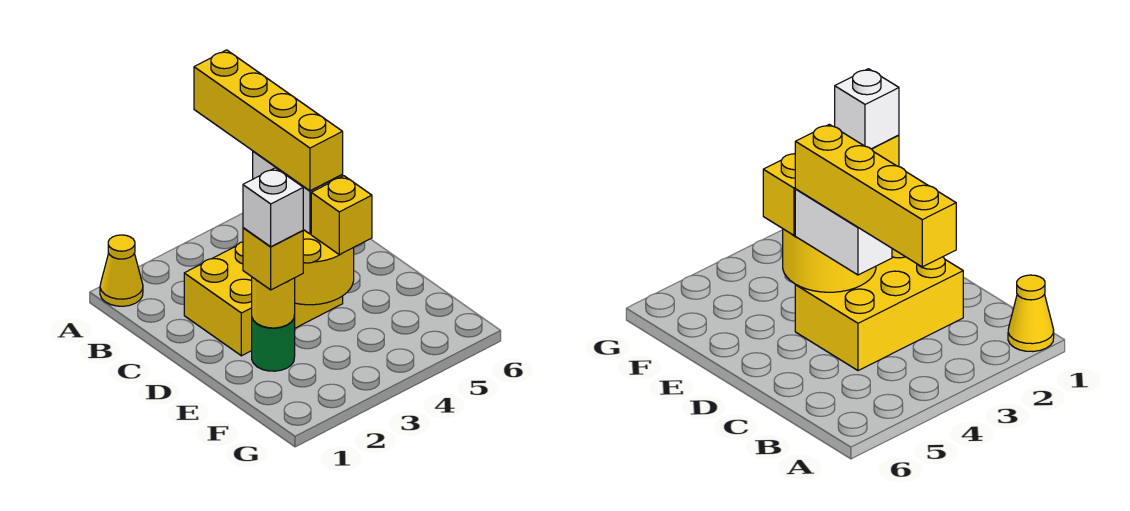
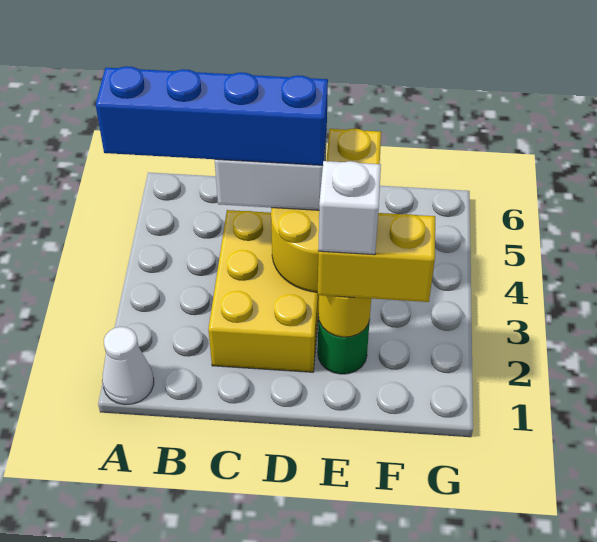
yellow 1x1 cone [100,235,143,306] -> white 1x1 cone [102,327,154,405]
yellow 1x4 brick [194,50,343,191] -> blue 1x4 brick [96,66,328,165]
yellow 1x1 brick [243,228,303,290] -> yellow 1x2 brick [318,213,435,302]

